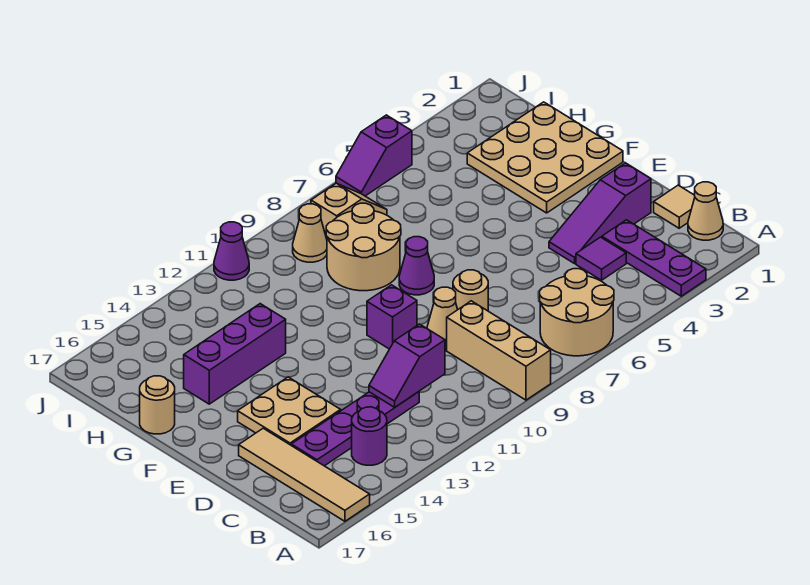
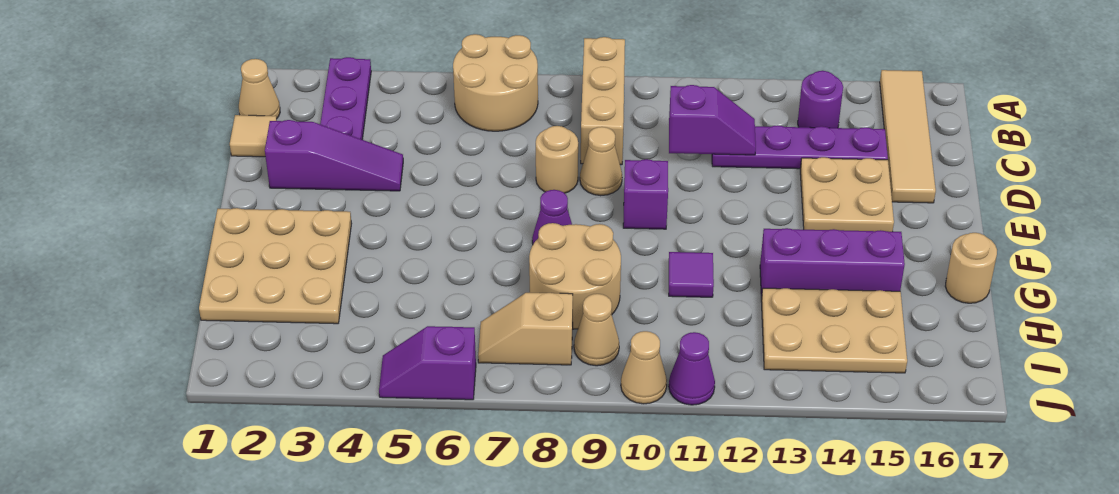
purple 1x1 tile [576,237,626,280] -> purple 1x1 tile moved to [669,252,714,297]
none -> tan 2x3 plate [761,288,907,373]
purple 1x2 slope [336,115,412,196] -> purple 1x2 slope turned to [379,326,476,400]
none -> tan 1x1 cone [621,331,667,404]

